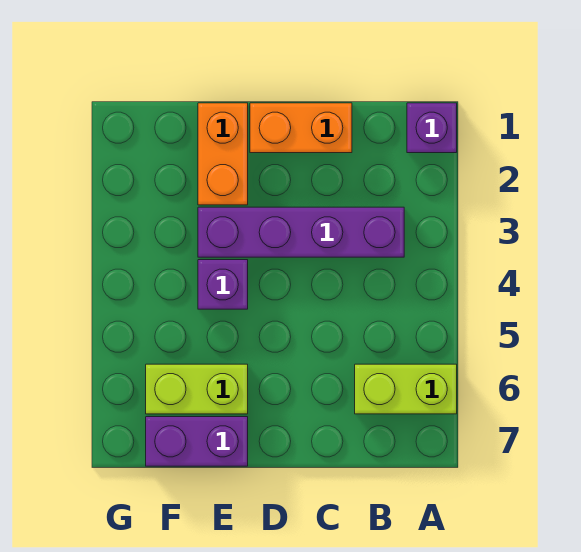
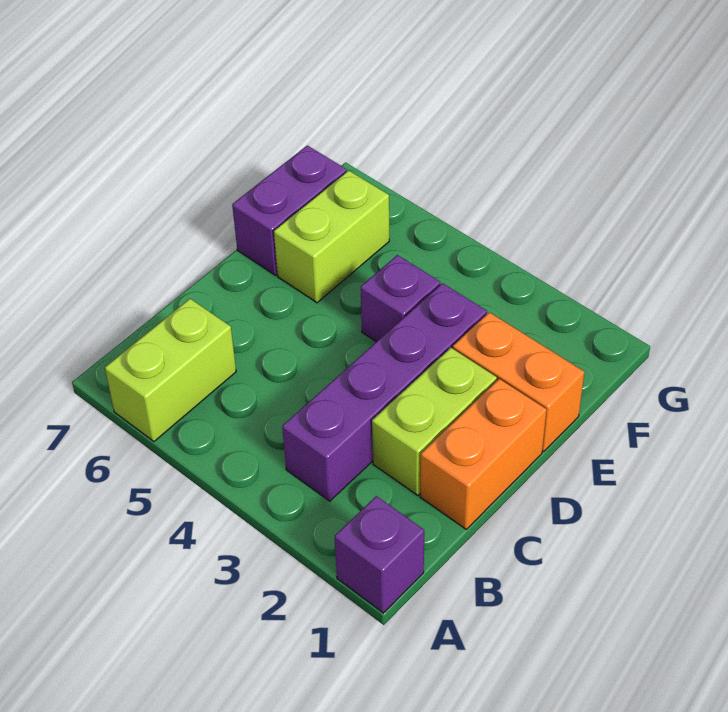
none -> lime 1x2 brick [372,348,497,496]

